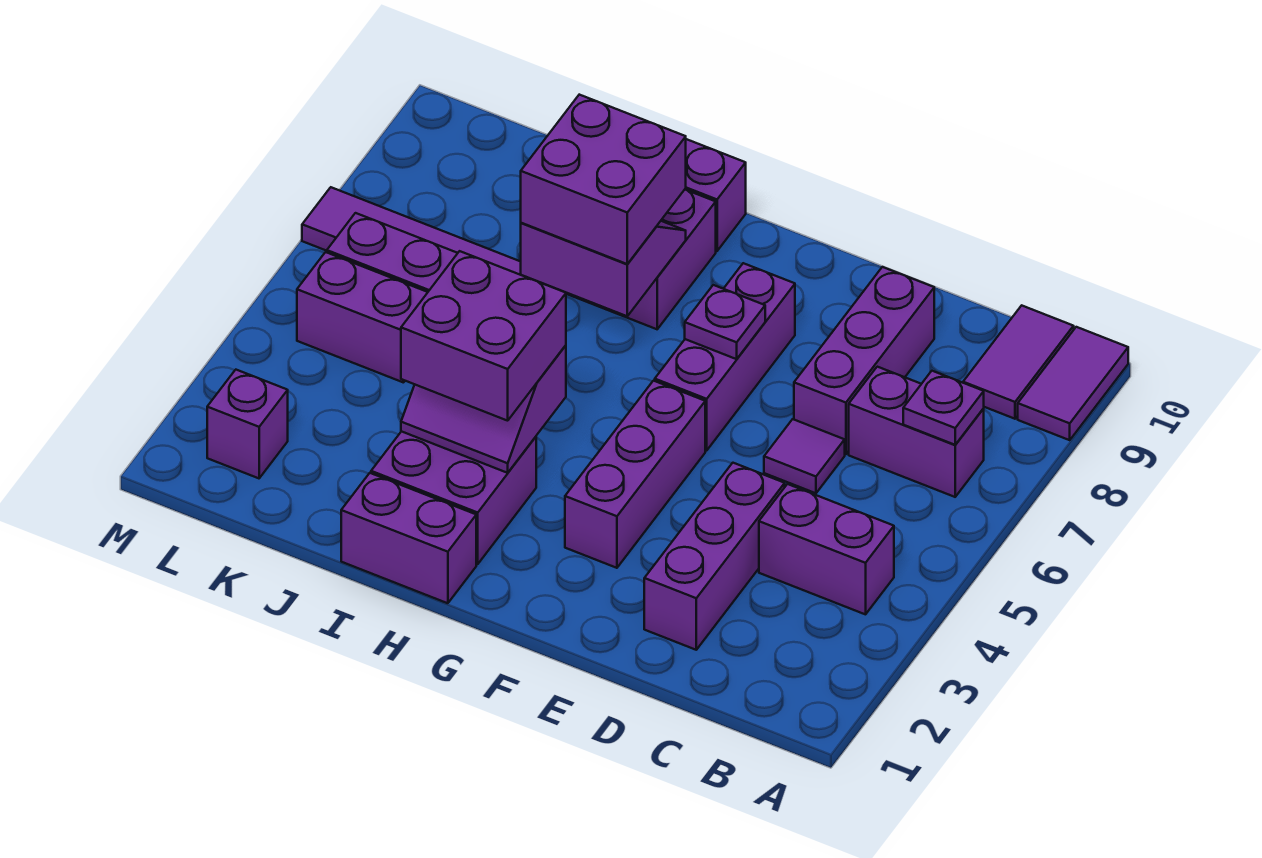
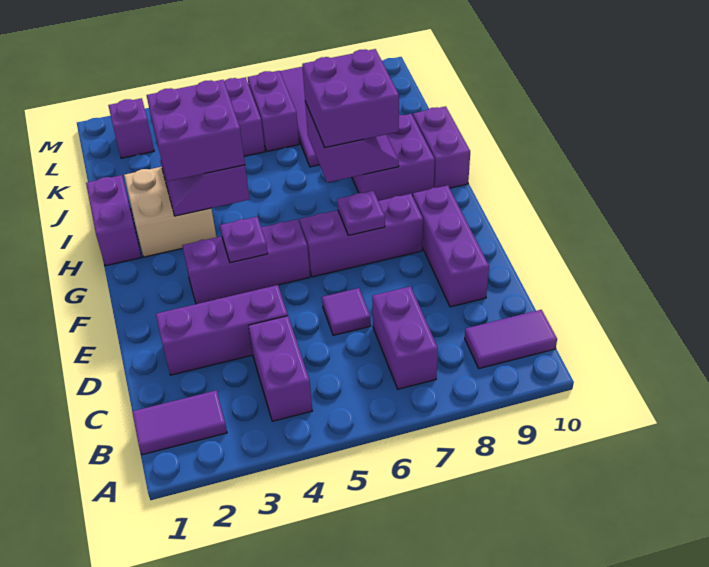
purple 1x2 tile [1018,327,1128,440] -> purple 1x2 tile moved to [132,390,227,455]
purple 1x1 plate [903,371,984,445] -> purple 1x1 plate moved to [220,217,268,263]
purple 1x3 brick [794,267,934,454] -> purple 1x3 brick turned to [413,185,489,307]
purple 2x2 brick [371,431,536,564] -> tan 2x2 brick [124,167,216,257]

